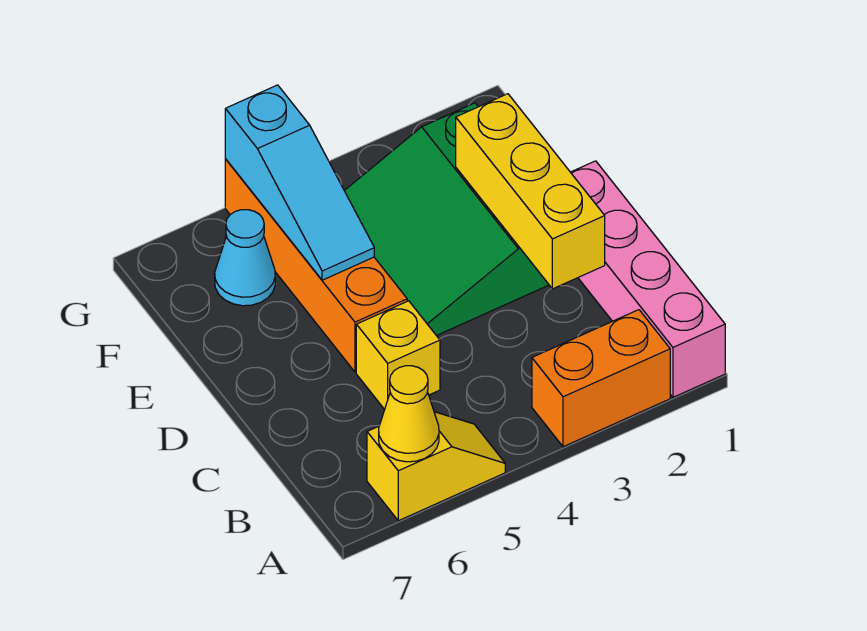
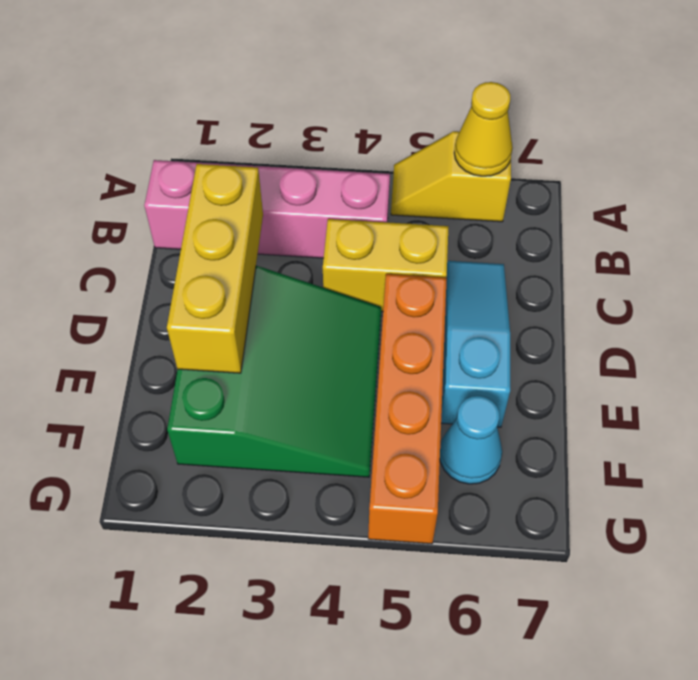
pink 1x4 brick [571,161,725,397] -> pink 1x4 brick turned to [144,160,390,258]
orange 1x2 brick [532,310,670,447] -> none
yellow 1x1 brick [356,301,440,409] -> yellow 1x2 brick [323,219,449,312]
cyan 1x3 slope [225,85,374,280] -> cyan 1x3 slope moved to [441,261,510,427]

